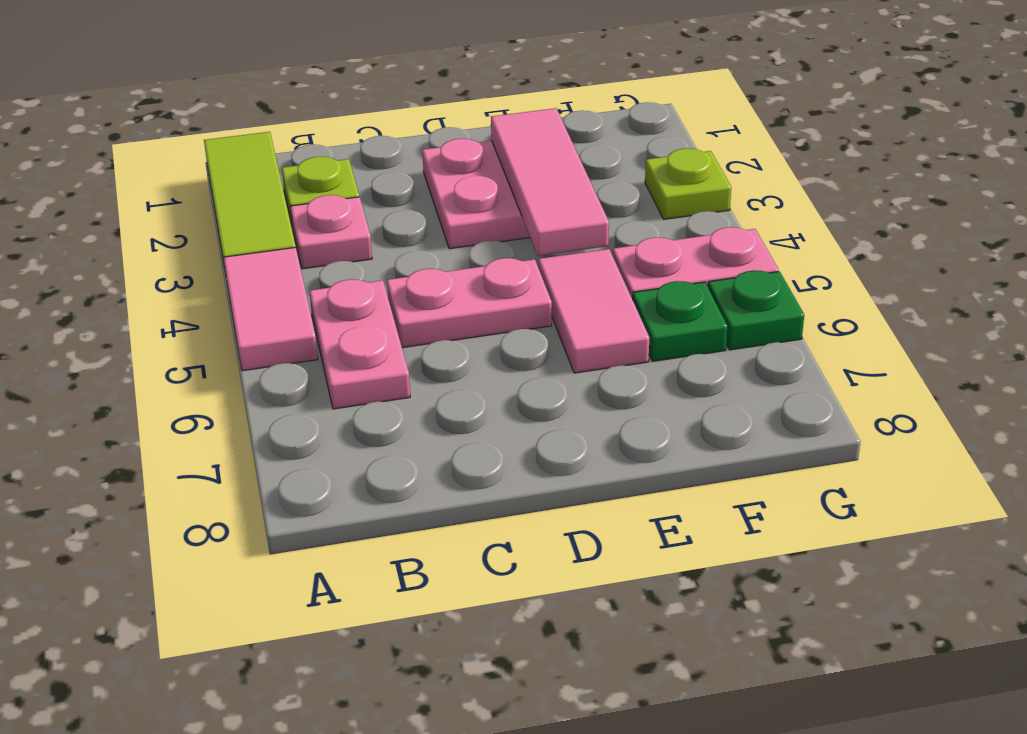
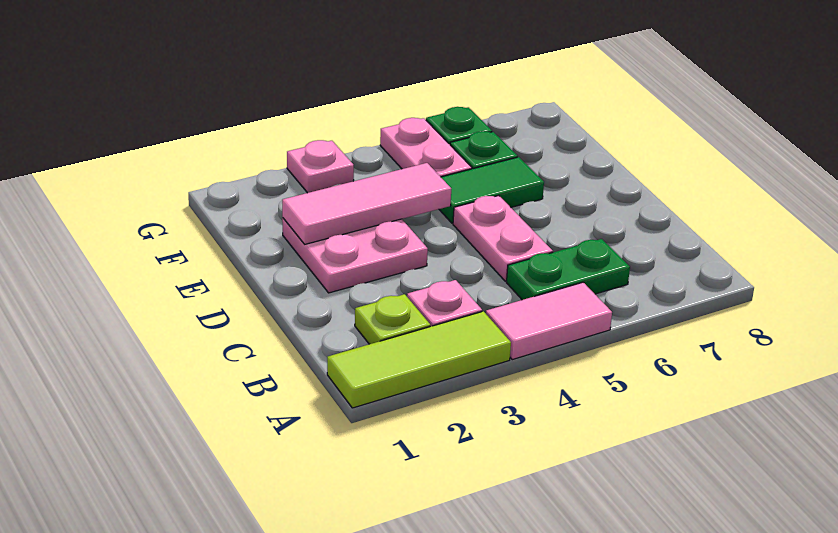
pink 1x2 plate [309,279,410,409] -> green 1x2 plate [506,239,630,300]
pink 1x2 tile [538,249,649,373] -> green 1x2 tile [439,157,544,223]
lime 1x1 plate [645,148,731,219] -> pink 1x1 plate [287,140,354,193]

